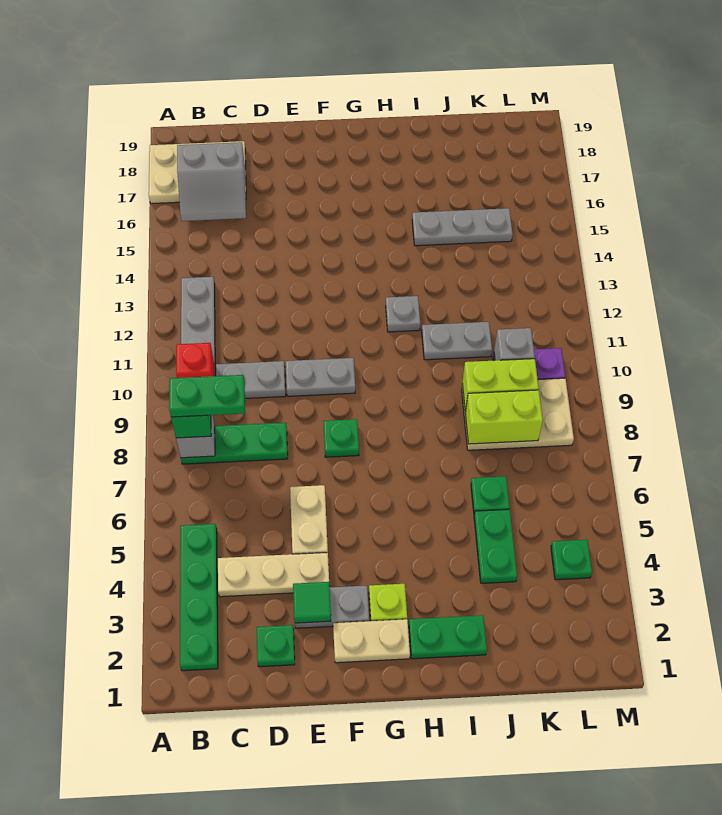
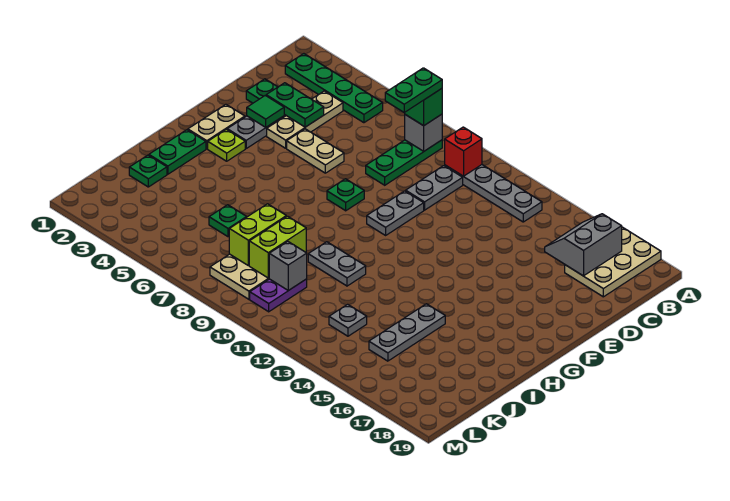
grey 1x1 plate [386,296,420,332] -> grey 1x1 plate moved to [329,304,367,336]
grey 1x2 plate [422,322,492,360] -> grey 1x2 plate turned to [308,242,366,286]
green 1x2 plate [474,509,517,583] -> green 1x2 plate moved to [266,83,324,127]
green 1x1 plate [551,540,592,580] -> green 1x1 plate moved to [129,155,167,187]

